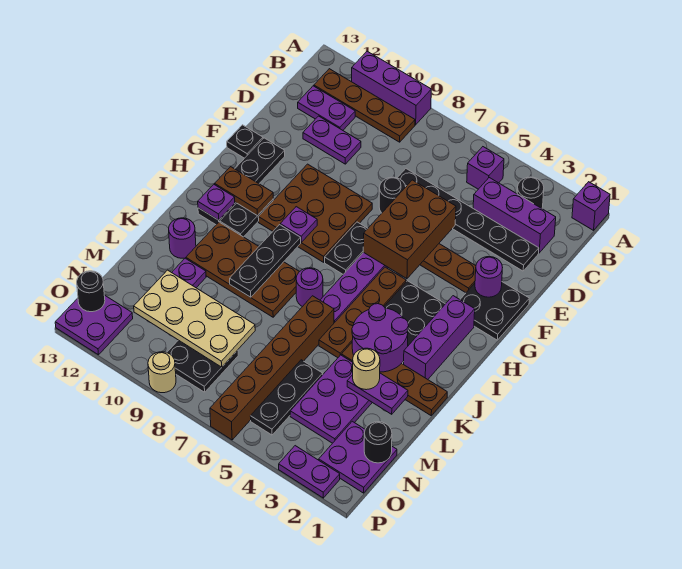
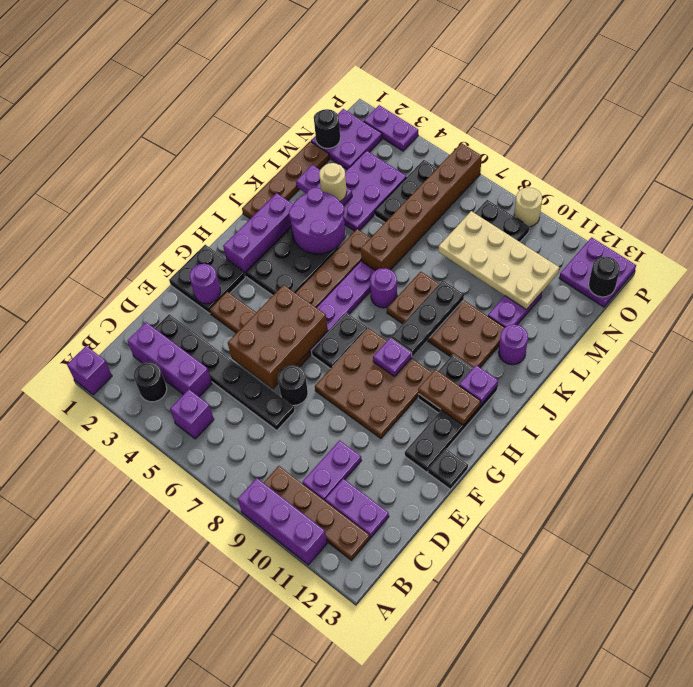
purple 1x2 plate [303,116,361,164] -> purple 1x2 plate turned to [302,440,361,501]
brown 1x4 plate [341,343,447,415] -> brown 1x4 plate turned to [242,142,329,219]

